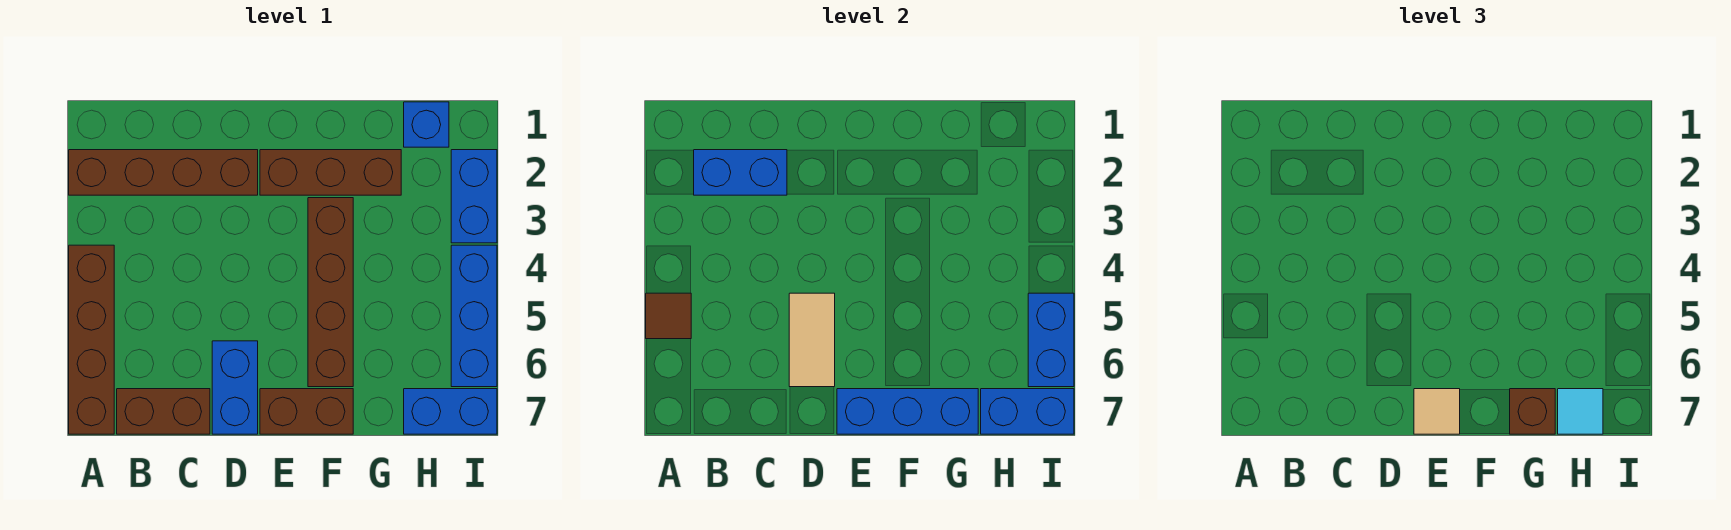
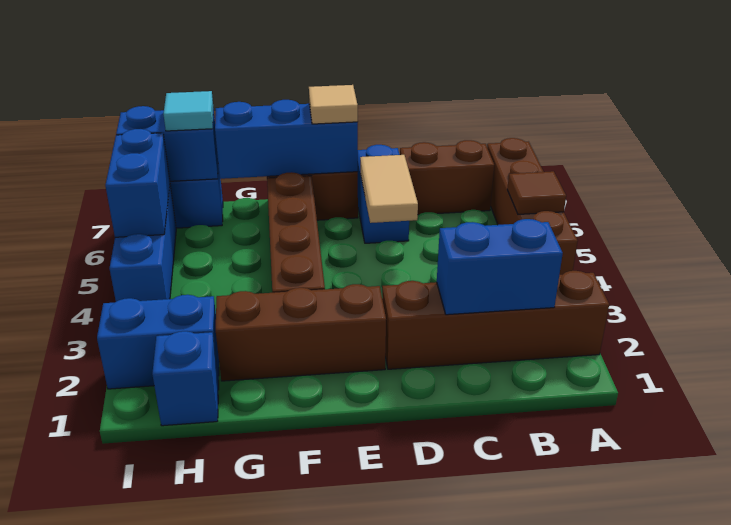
brown 1x1 brick [1510,389,1555,434] -> none
blue 1x2 brick [451,150,497,243] -> blue 1x2 brick turned to [97,295,219,389]

